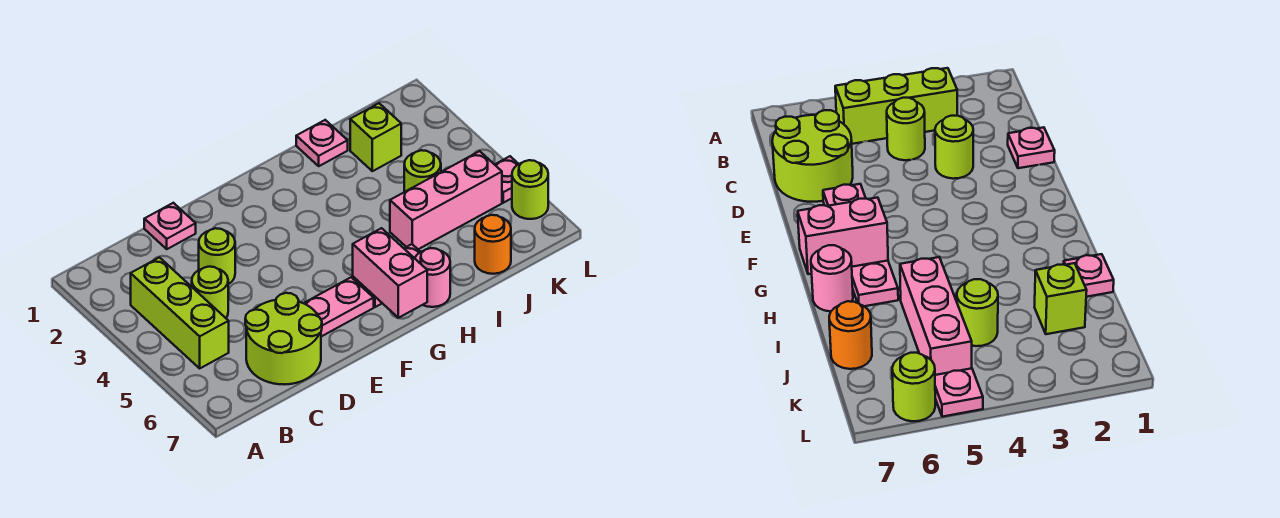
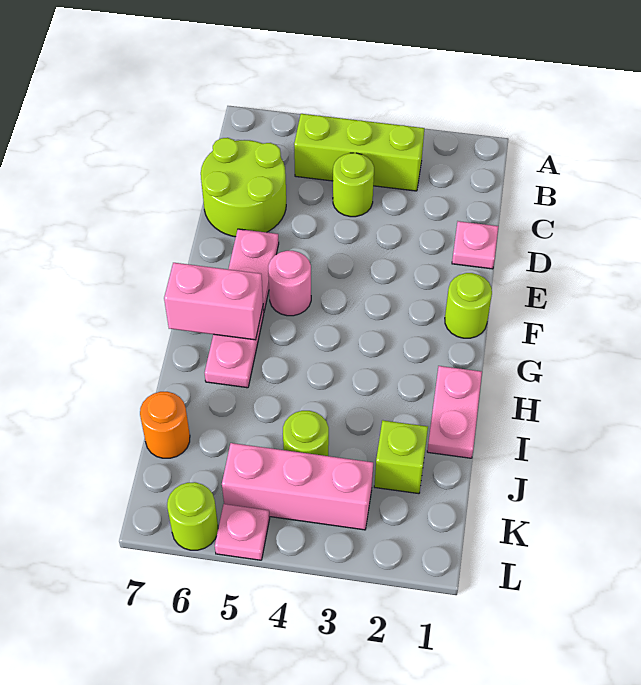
lime 1x1 round brick [199,228,235,284] -> lime 1x1 round brick moved to [445,273,492,338]
pink 1x1 round brick [415,248,450,307] -> pink 1x1 round brick moved to [268,251,311,316]
pink 1x1 plate [296,120,348,166] -> pink 1x2 plate [427,366,482,458]
pink 1x3 brick [390,151,502,249] -> pink 1x3 brick turned to [222,443,373,530]

